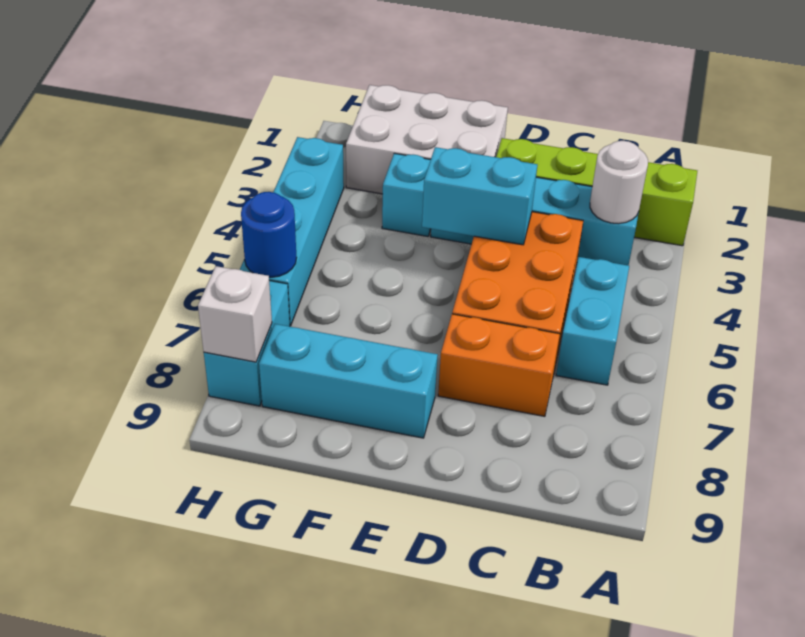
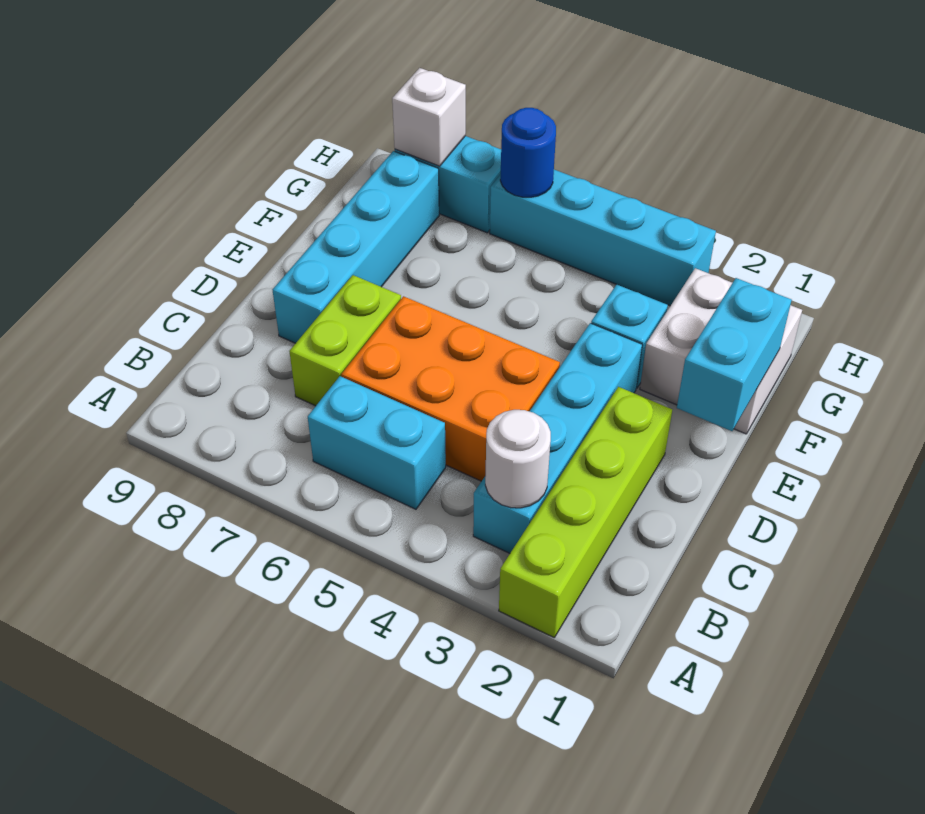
orange 1x2 brick [438,314,560,416] -> lime 1x2 brick [289,275,401,406]
cyan 1x2 brick [422,147,537,245] -> cyan 1x2 brick moved to [677,278,791,431]
white 2x3 brick [346,85,508,194] -> white 2x2 brick [640,268,802,434]
cyan 1x3 brick [259,324,438,438] -> cyan 1x4 brick [273,151,439,343]

